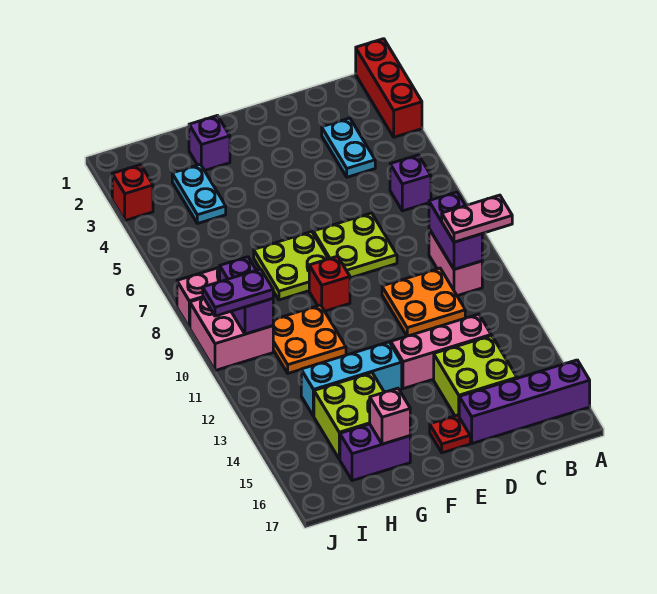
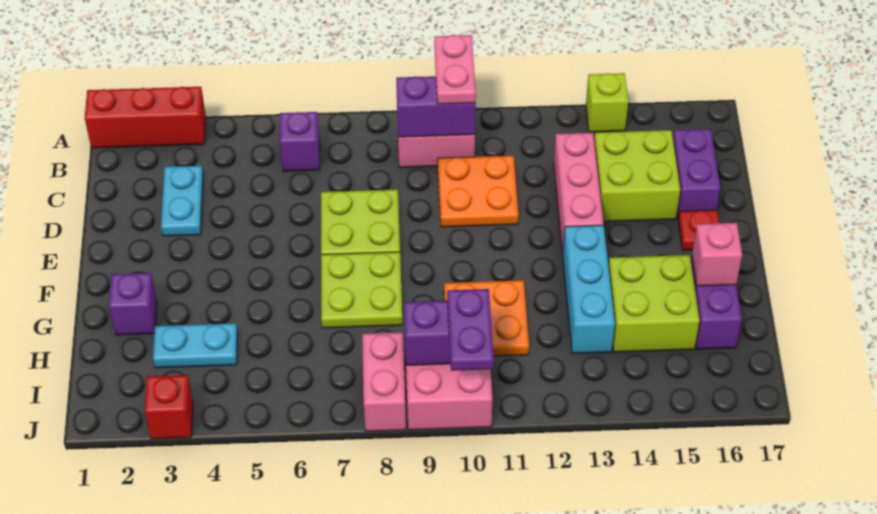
none -> lime 1x1 brick [586,73,628,132]
purple 1x4 brick [459,360,590,443] -> purple 1x2 brick [673,129,720,218]
cyan 1x2 plate [322,118,375,177] -> cyan 1x2 plate turned to [161,166,203,236]
red 1x1 brick [309,256,350,311] -> none

